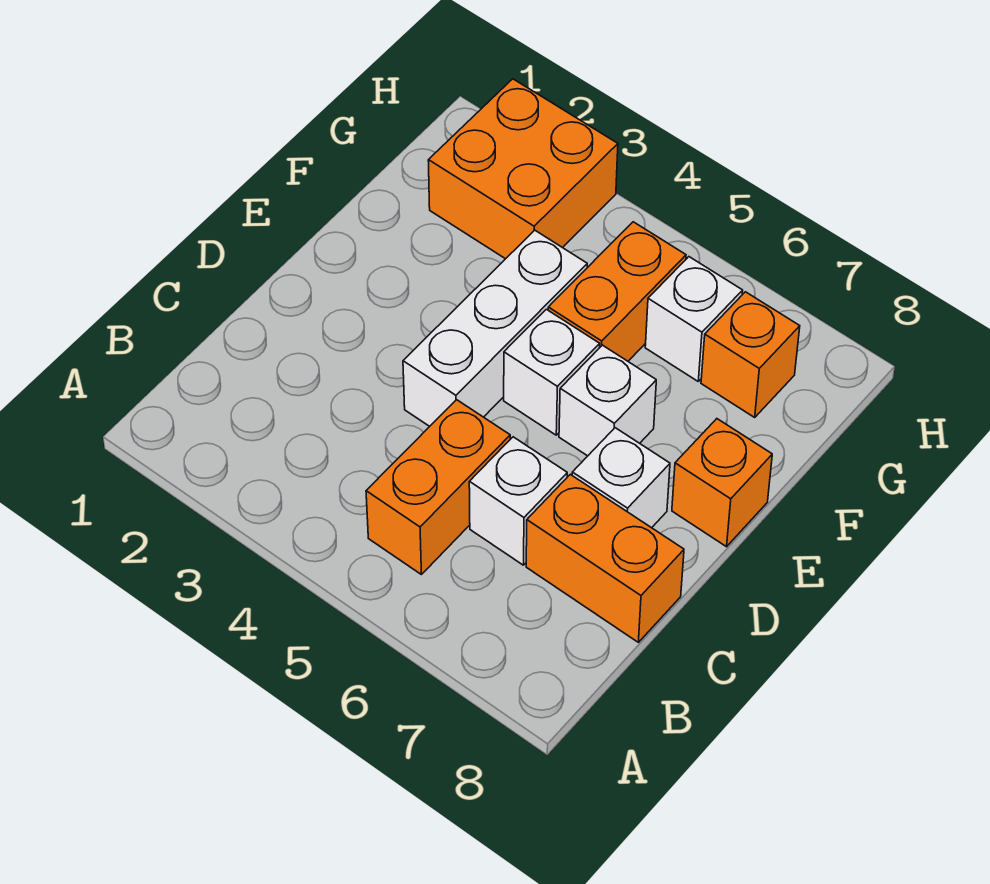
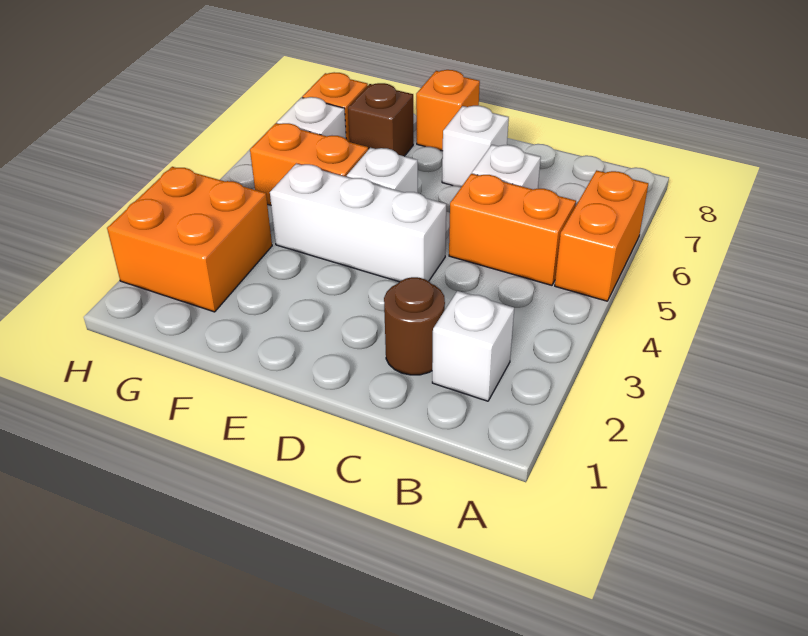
none -> brown 1x1 round brick [384,277,445,375]
orange 1x2 brick [526,474,684,642] -> orange 1x2 brick moved to [555,170,648,301]
white 1x1 brick [559,345,656,456] -> white 1x1 brick moved to [432,291,514,401]
none -> brown 1x1 brick [348,83,413,156]

